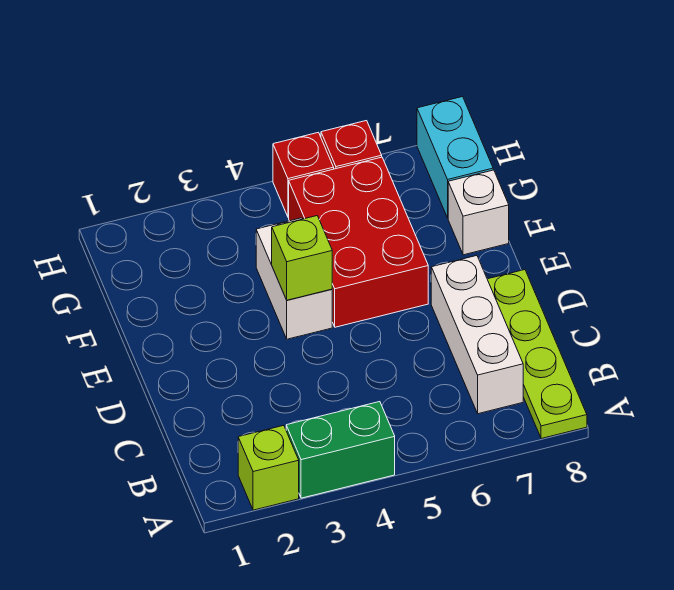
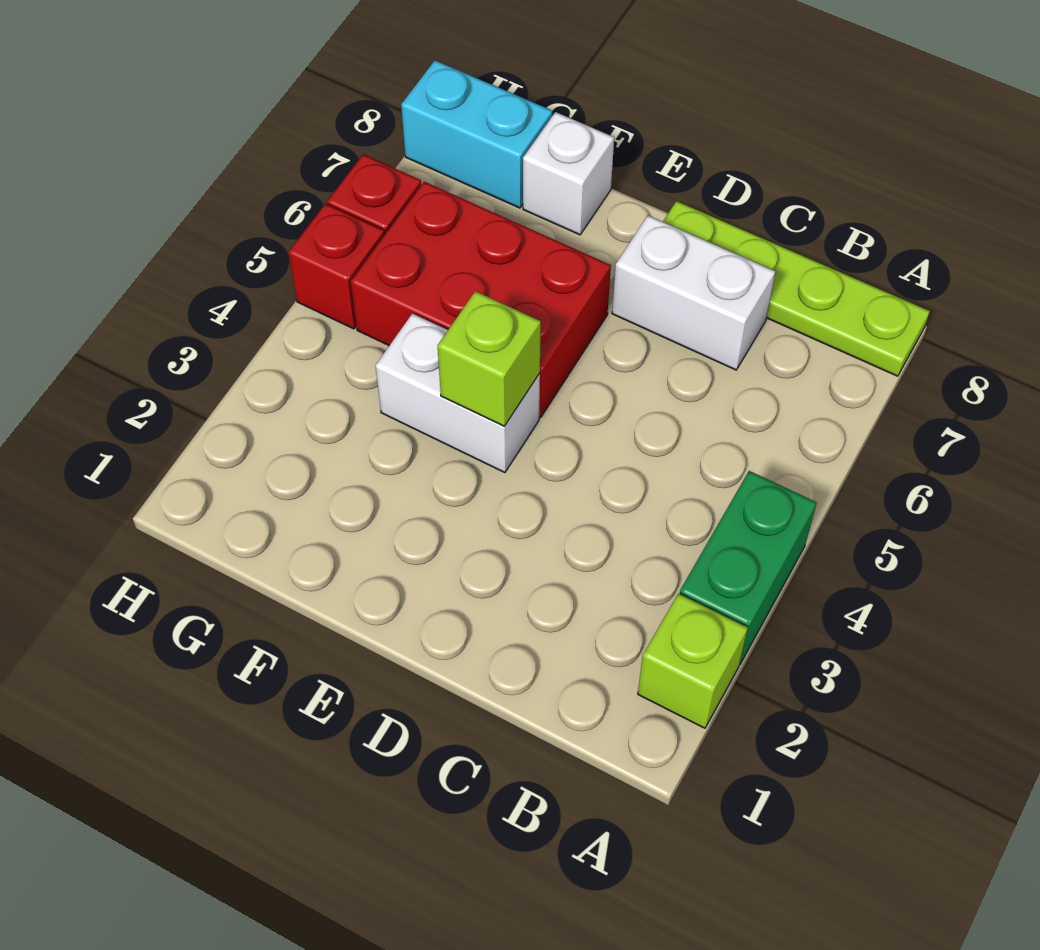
white 1x3 brick [431,256,523,414] -> white 1x2 brick [612,215,775,370]

